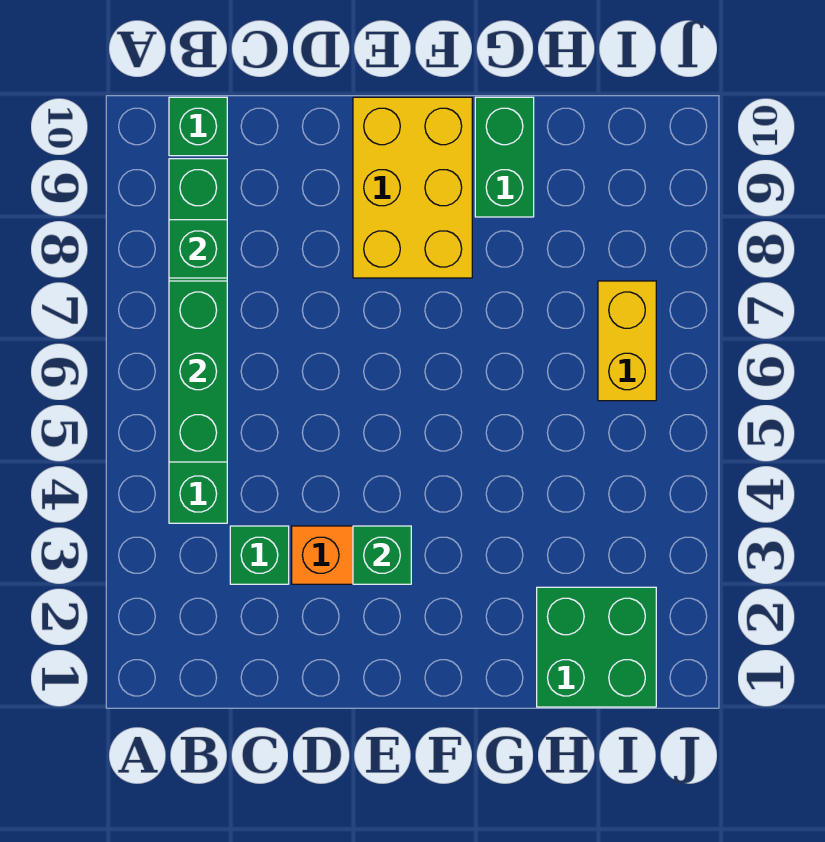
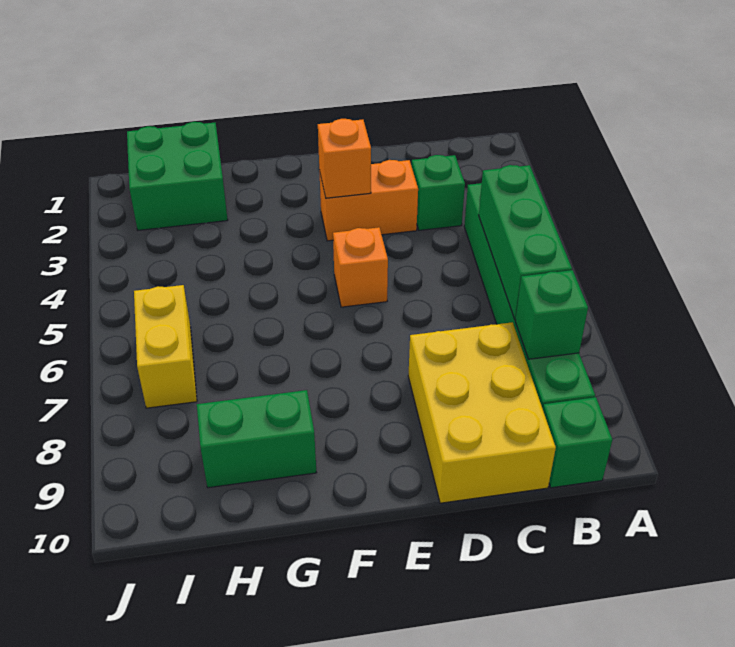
green 1x1 brick [353,526,411,584] -> orange 1x1 brick [318,119,371,198]
none -> orange 1x1 brick [333,227,388,307]
yellow 2x3 brick [353,97,472,278] -> yellow 2x3 brick moved to [408,322,556,503]
green 1x2 brick [475,97,534,217] -> green 1x2 brick turned to [197,390,316,488]

